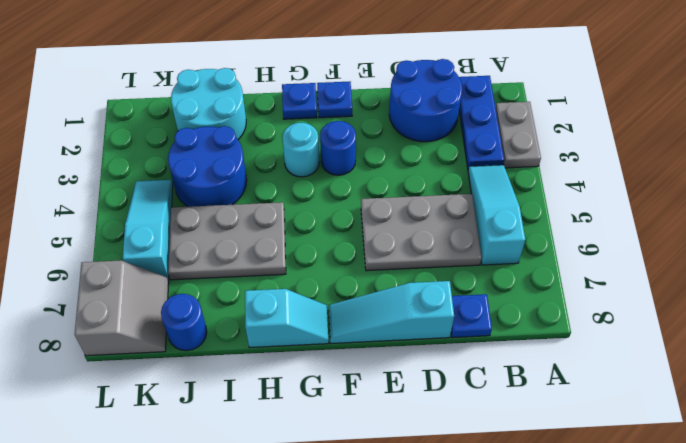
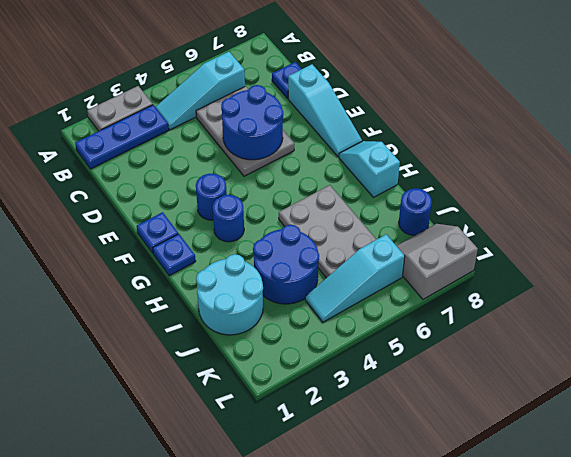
blue 2x2 round brick [389,59,462,142] -> blue 2x2 round brick moved to [221,85,283,160]
cyan 1x1 round brick [283,123,319,177] -> blue 1x1 round brick [213,195,244,242]

